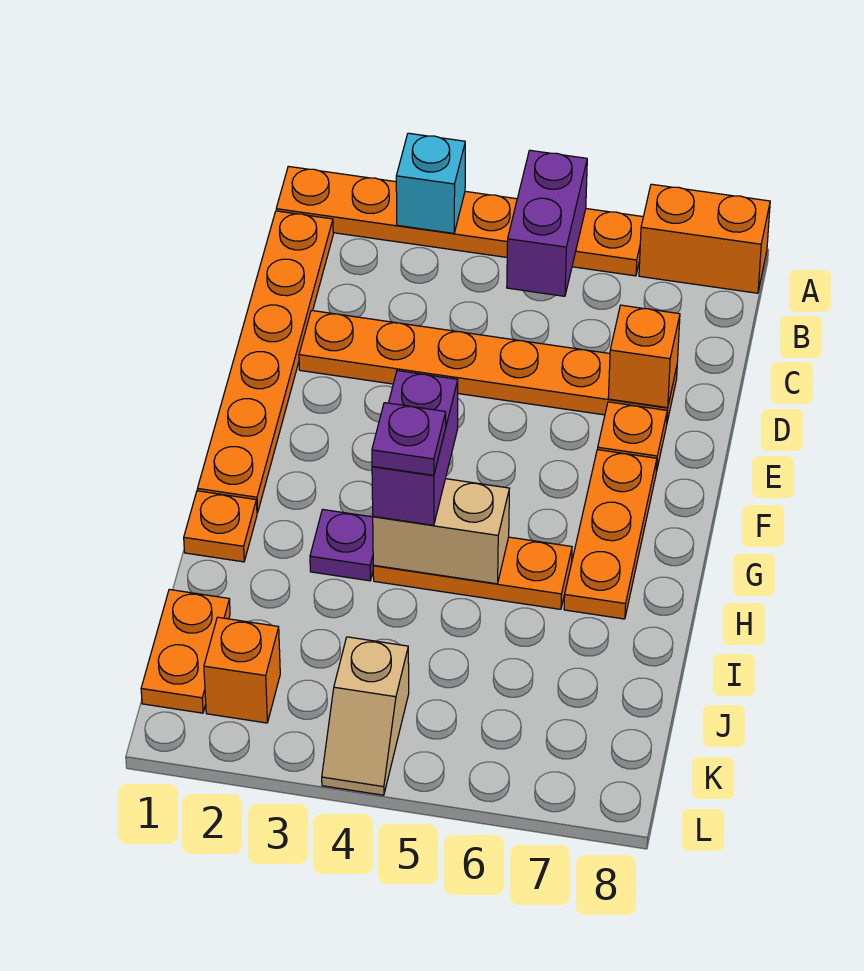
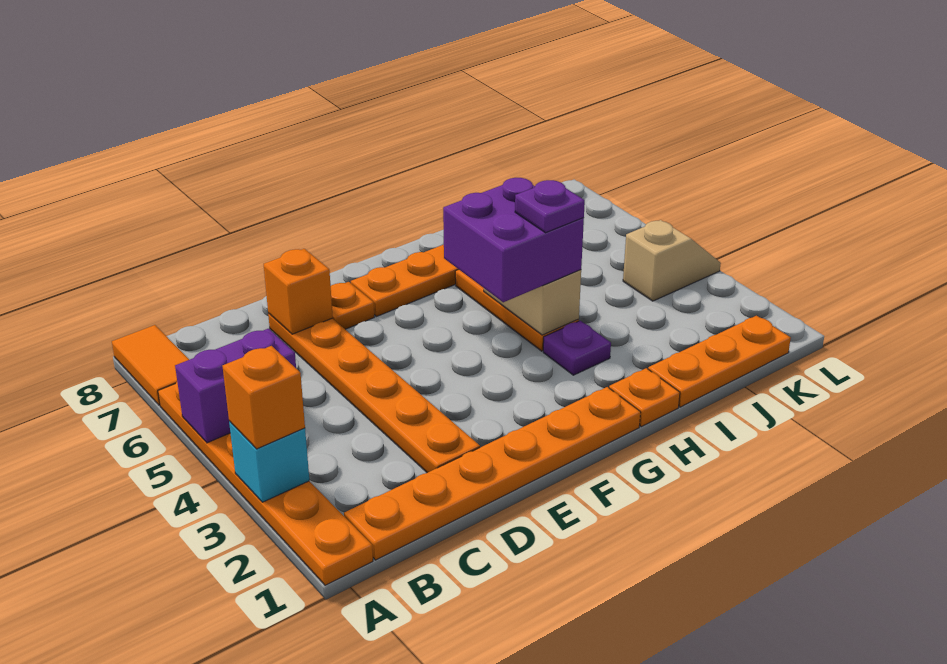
orange 1x2 brick [639,184,770,293] -> orange 1x2 tile [112,325,189,405]
purple 1x2 brick [372,371,458,525] -> purple 2x2 brick [443,178,584,302]
orange 1x2 plate [141,589,230,713] -> orange 1x3 plate [648,316,791,407]
orange 1x1 brick [204,617,280,723] -> orange 1x1 brick moved to [222,346,305,449]

